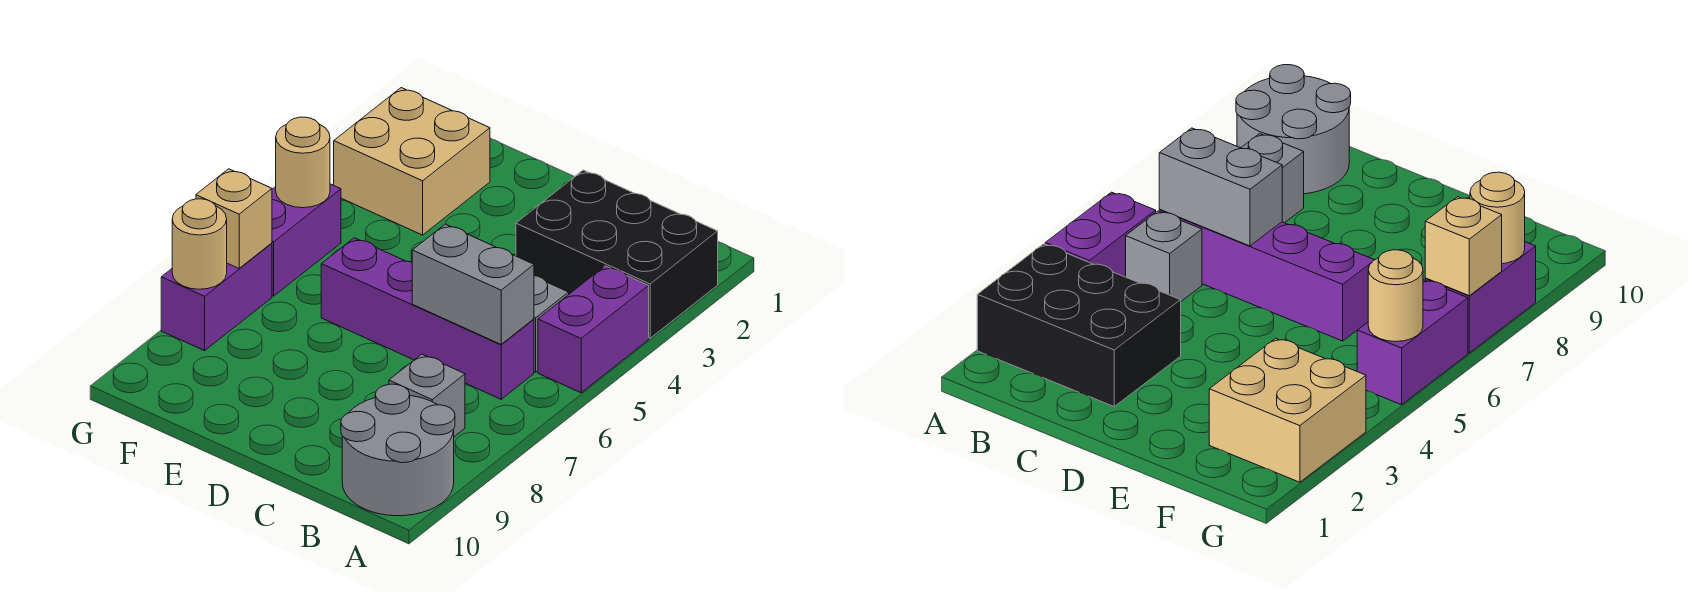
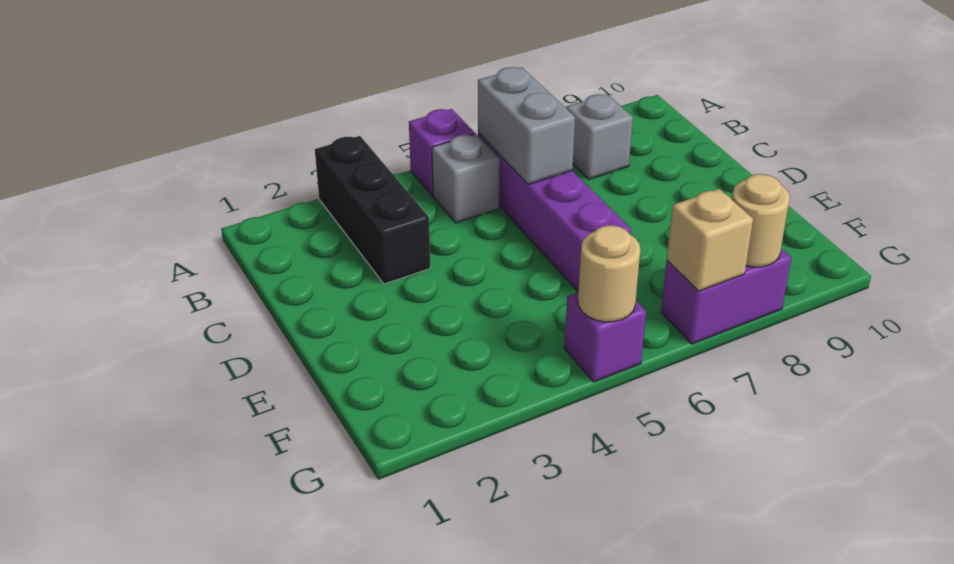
black 2x3 brick [516,170,718,338] -> black 1x3 brick [315,136,430,284]
purple 1x2 brick [538,266,649,393] -> purple 1x1 brick [409,109,475,196]
grey 2x2 round brick [341,384,455,516] -> none
tan 2x2 brick [334,88,490,235] -> none
purple 1x2 brick [272,184,341,296] -> purple 1x1 brick [564,292,646,382]

